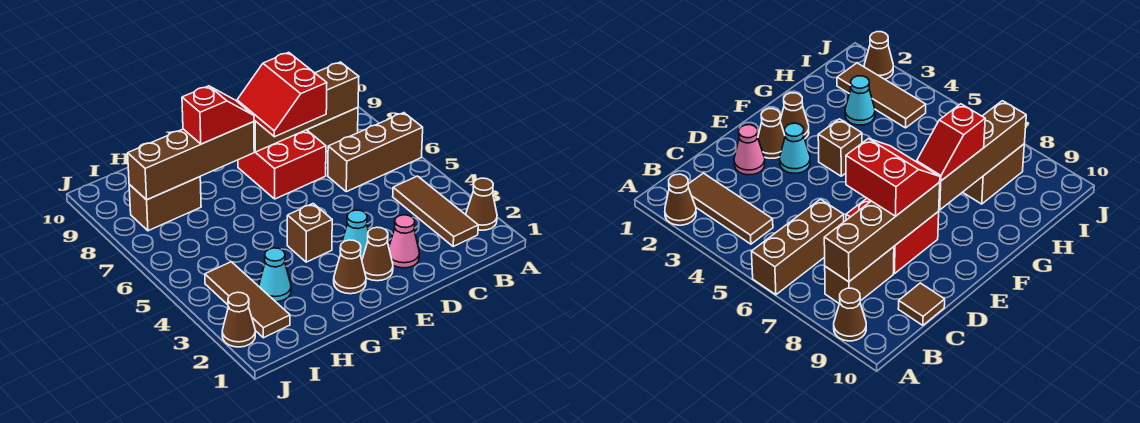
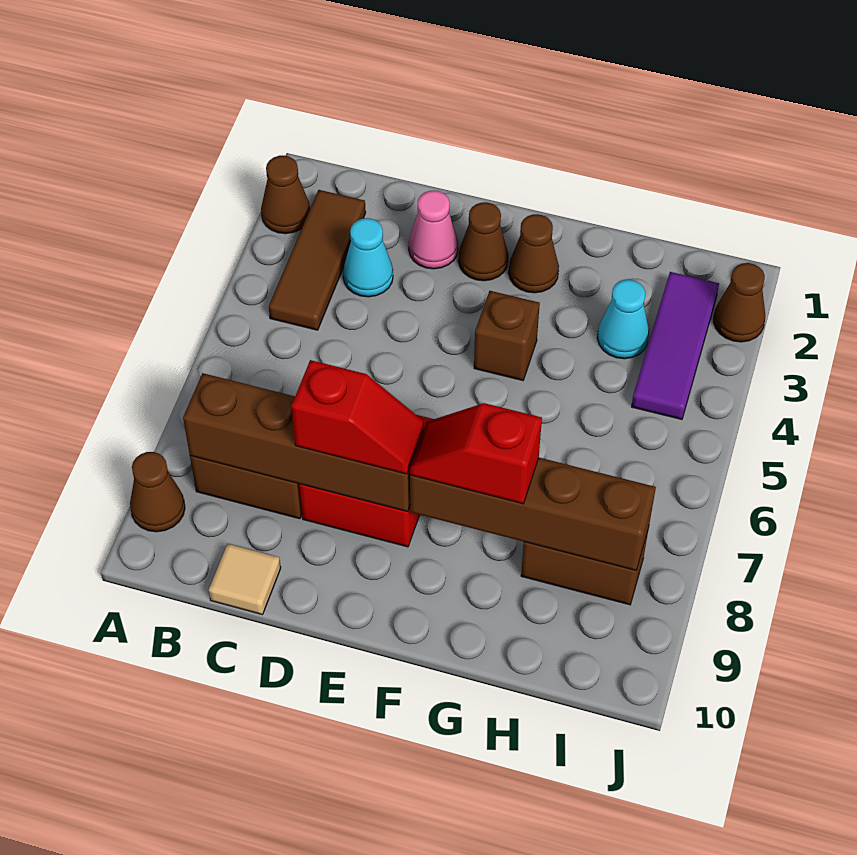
brown 1x3 brick [328,113,423,192] -> none
brown 1x1 tile [898,283,945,325] -> tan 1x1 tile [209,544,281,615]
red 2x2 slope [237,52,327,137] -> red 1x2 slope [291,360,424,474]
cyan 1x1 cone [342,210,368,259] -> cyan 1x1 cone moved to [343,218,393,297]
brown 1x3 tile [205,262,290,338] -> purple 1x3 tile [632,272,719,420]

